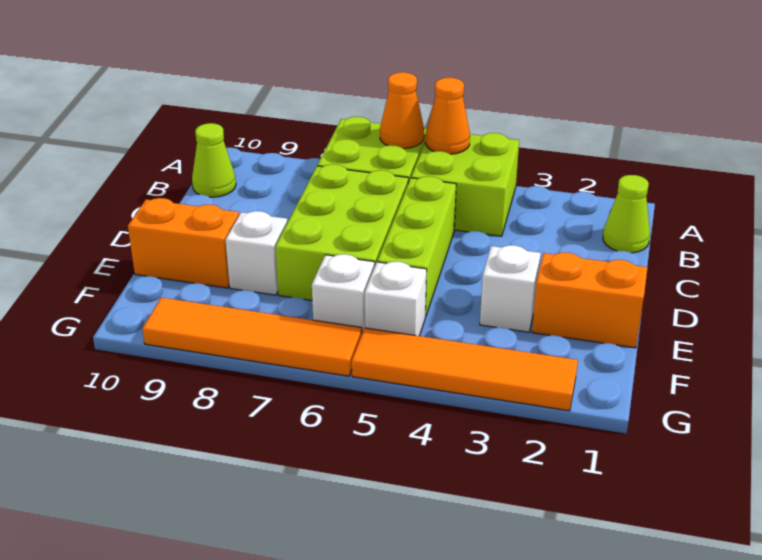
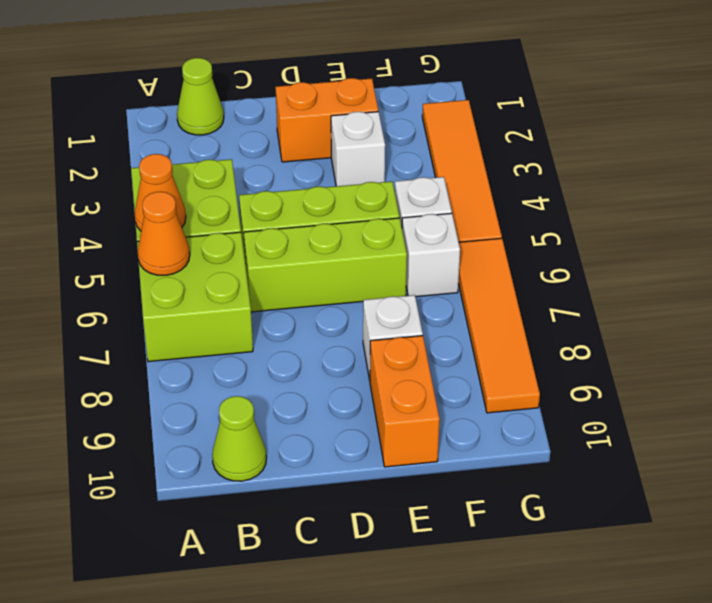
lime 2x3 brick [275,164,408,300] -> lime 1x3 brick [244,218,407,312]
orange 1x2 brick [532,252,648,348] -> orange 1x2 brick turned to [276,78,378,162]

